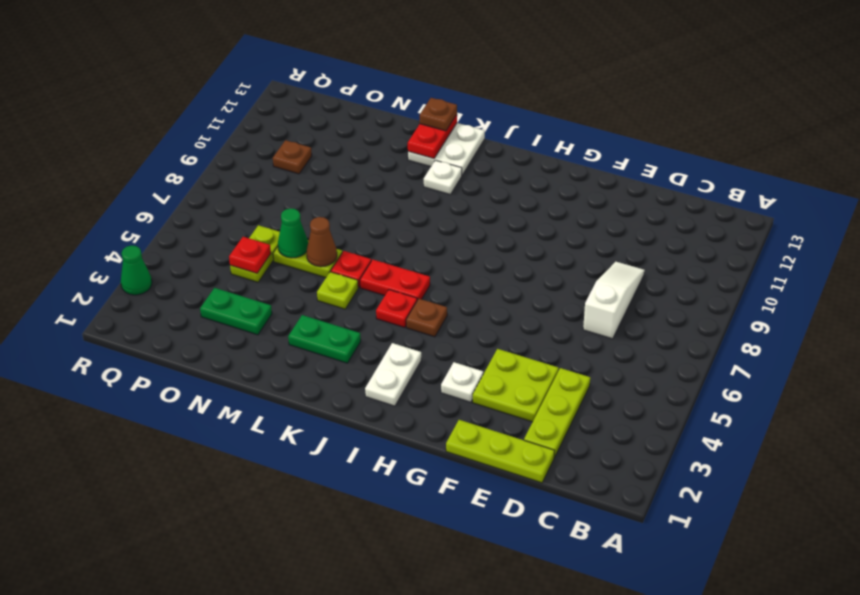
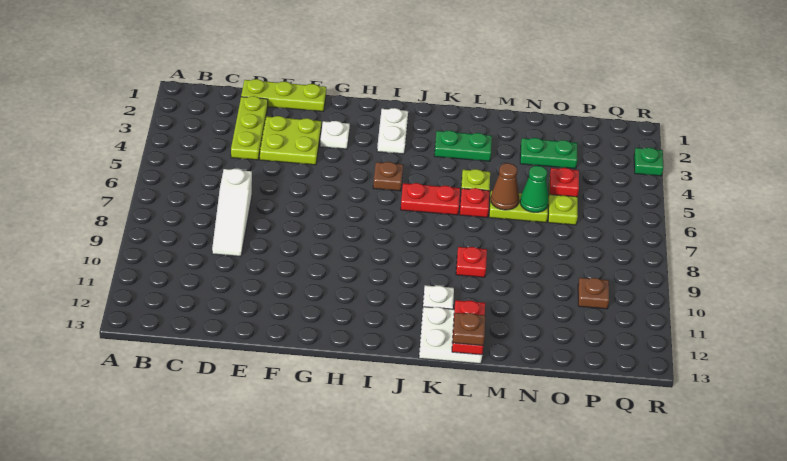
red 1x1 plate [376,290,417,328] -> red 1x1 plate moved to [456,247,487,277]
green 1x1 cone [121,245,152,295] -> green 1x1 plate [634,148,664,176]

